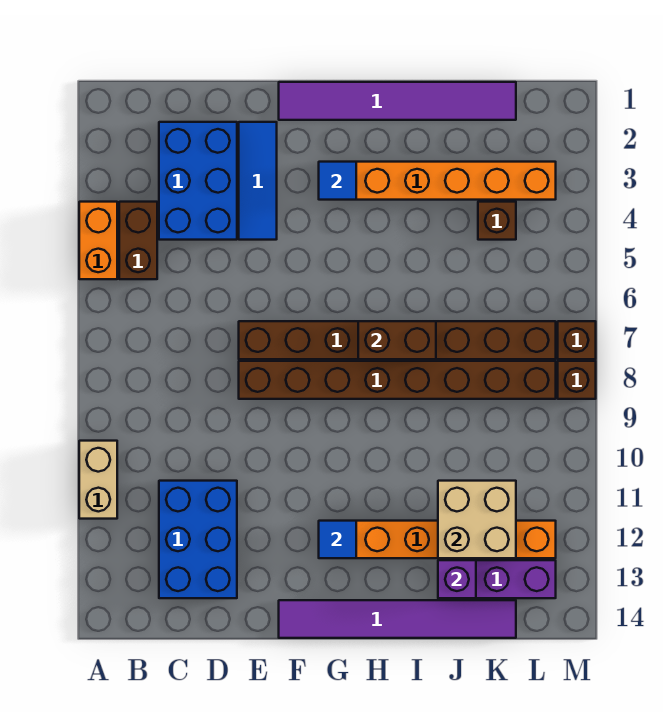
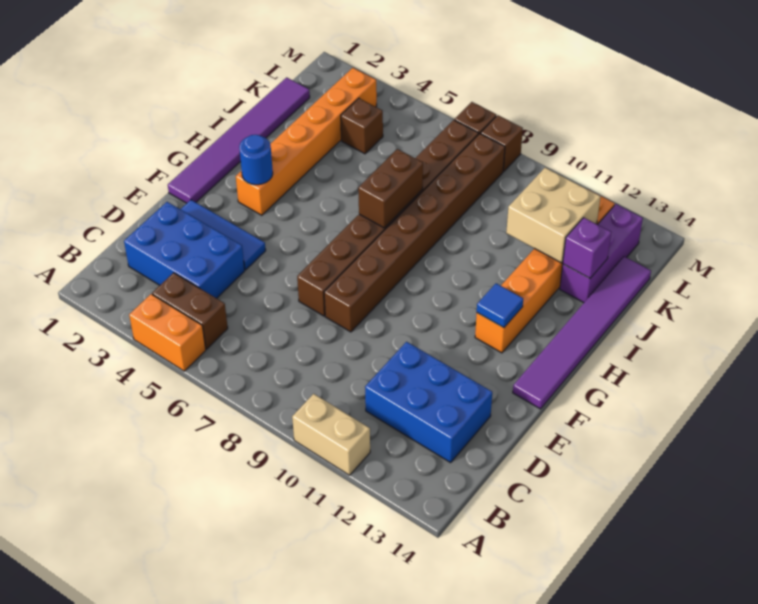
blue 1x1 tile [319,162,356,200] -> blue 1x1 round brick [239,135,273,185]

